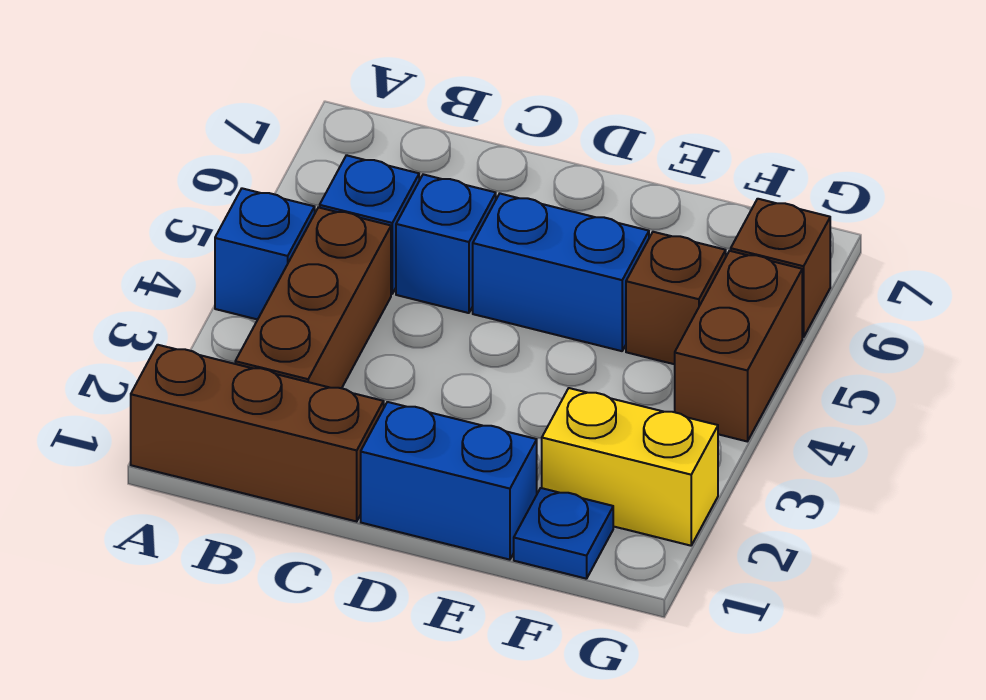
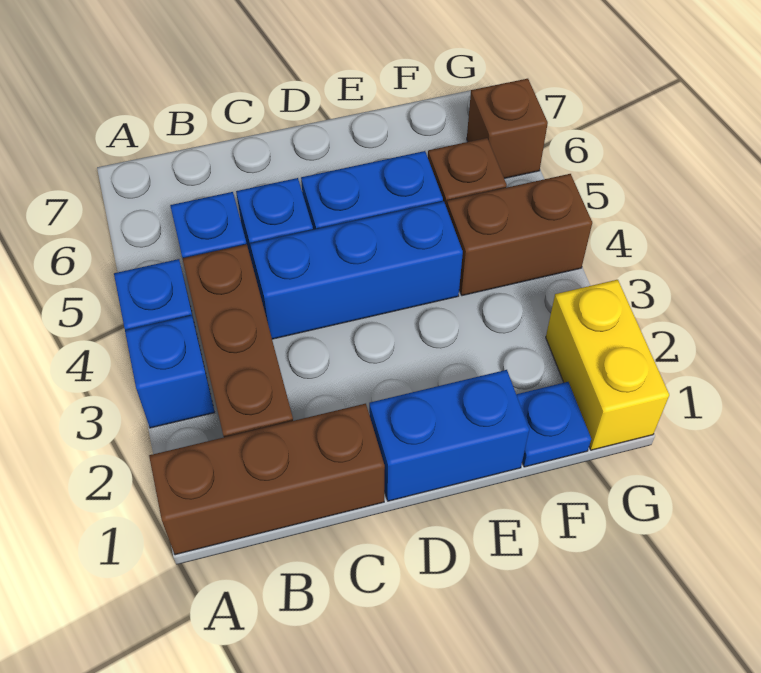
none -> blue 1x1 brick [125,316,215,428]
none -> blue 1x3 brick [250,201,463,339]
yellow 1x2 brick [542,388,718,546] -> yellow 1x2 brick turned to [546,280,669,450]
brown 1x2 brick [675,251,802,441] -> brown 1x2 brick turned to [447,174,592,296]

